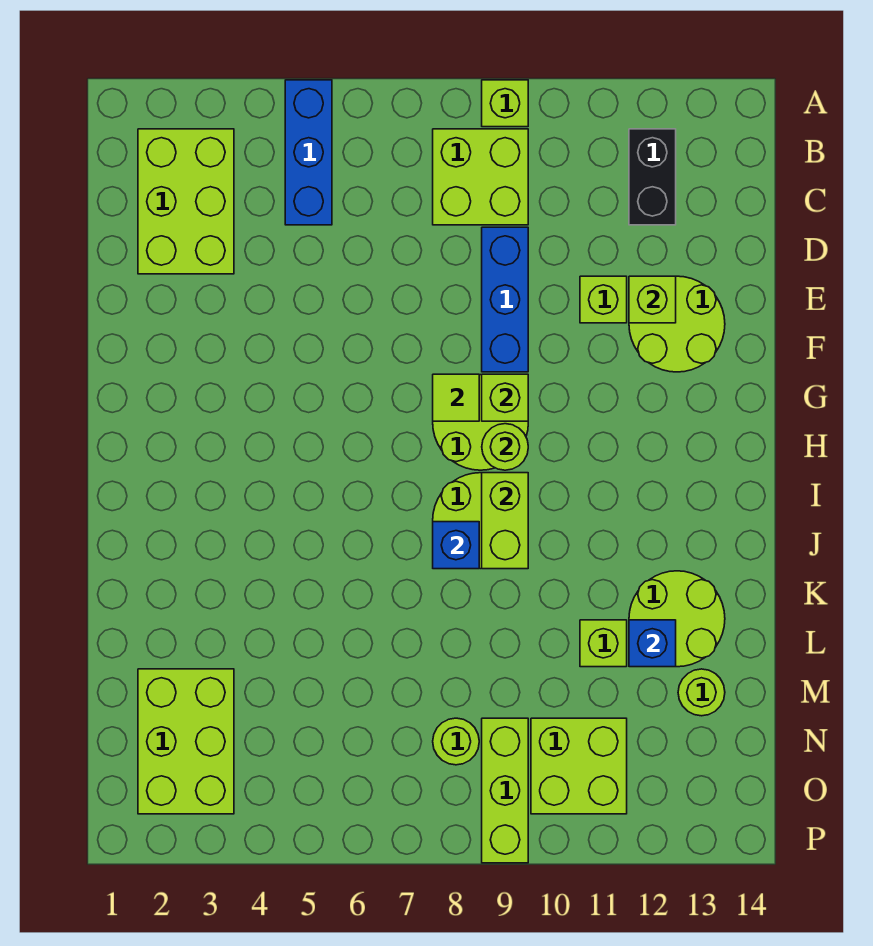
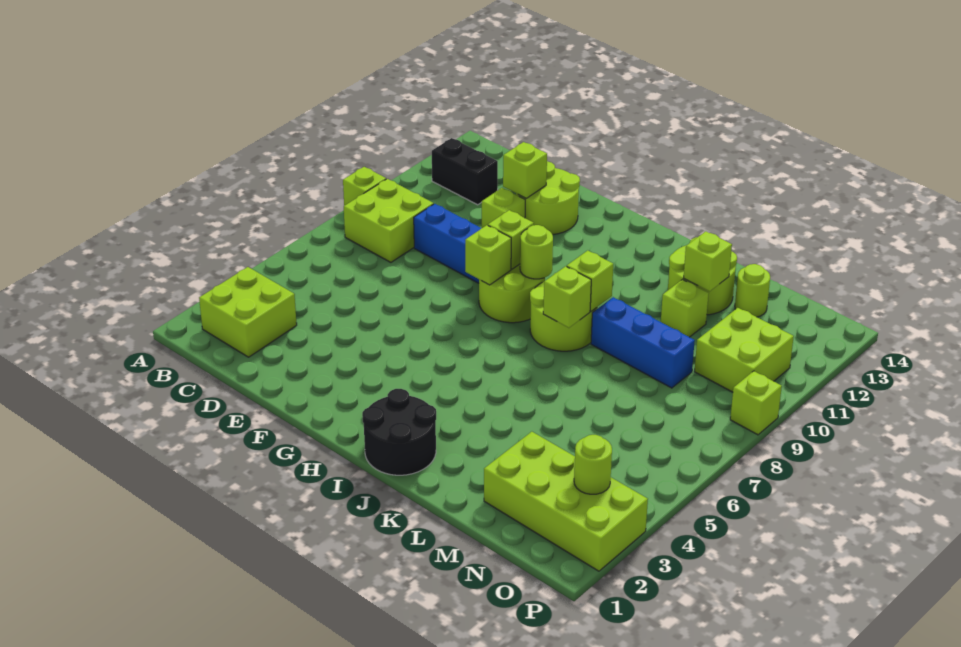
blue 1x3 brick [285,80,332,225] -> blue 1x3 brick moved to [591,297,695,388]
lime 2x3 brick [138,129,234,274] -> lime 2x2 brick [199,267,297,357]
lime 1x1 tile [433,374,479,421] -> lime 1x1 brick [465,225,511,285]
none -> black 2x2 round brick [362,389,436,475]
lime 1x2 brick [482,473,528,569] -> lime 1x1 brick [567,250,613,311]
blue 1x1 brick [433,522,479,569] -> lime 1x1 brick [543,266,591,328]
blue 1x1 brick [629,620,676,667] -> lime 1x1 brick [684,231,732,291]
lime 2x3 brick [138,669,234,814] -> lime 2x4 brick [484,432,648,571]
lime 1x1 round brick [433,718,479,765] -> lime 1x1 round brick moved to [574,435,612,494]
lime 1x3 brick [482,718,528,863] -> lime 1x1 brick [730,371,782,435]

